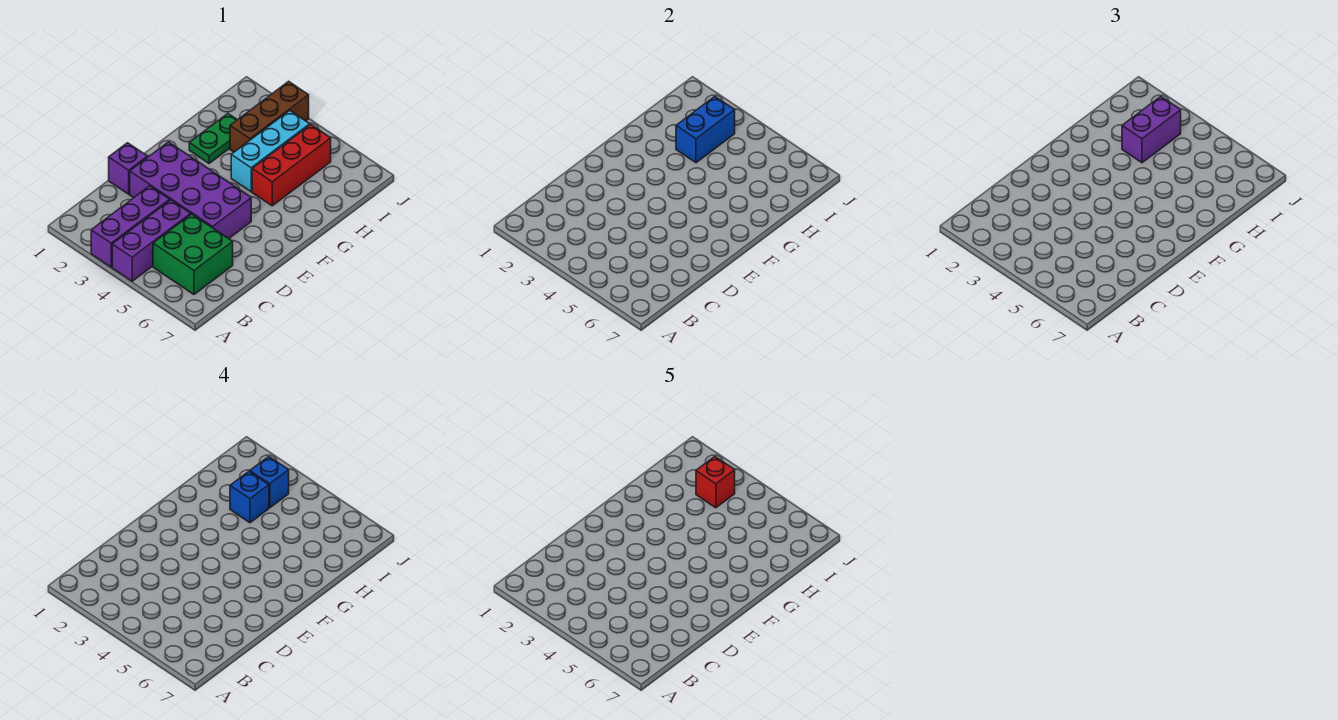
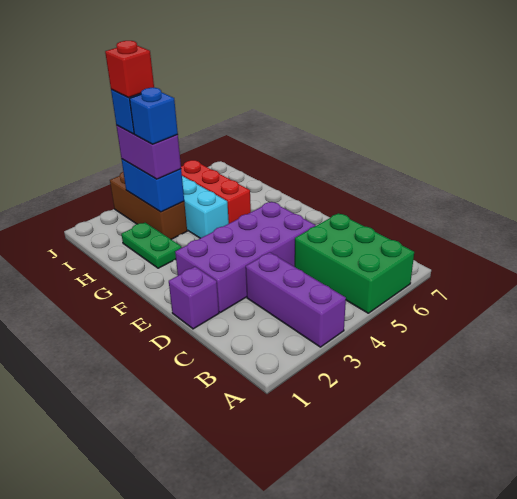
purple 1x3 brick [112,200,191,281] -> none
green 2x2 brick [153,214,233,294] -> green 2x3 brick [295,213,414,313]

